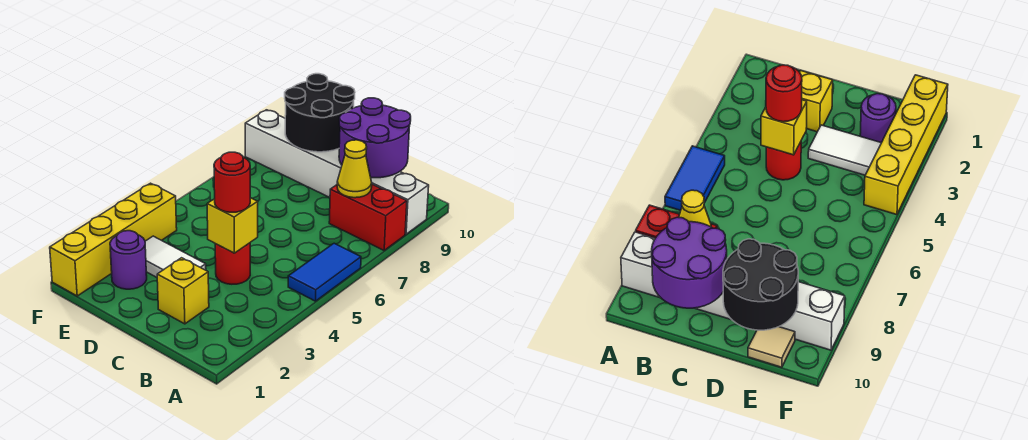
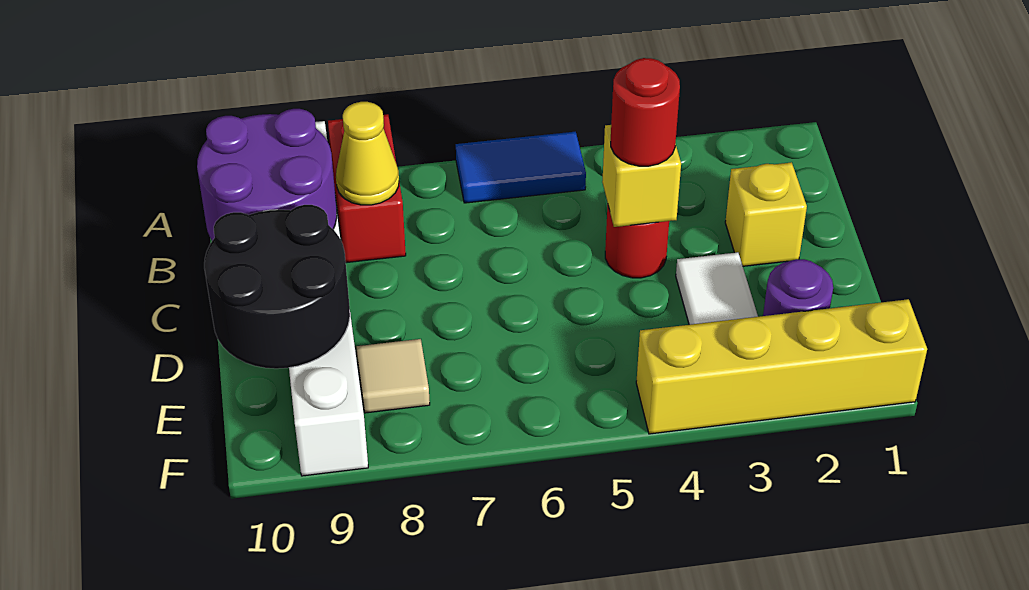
tan 1x1 tile [748,327,795,367] -> tan 1x1 tile moved to [357,339,430,413]

